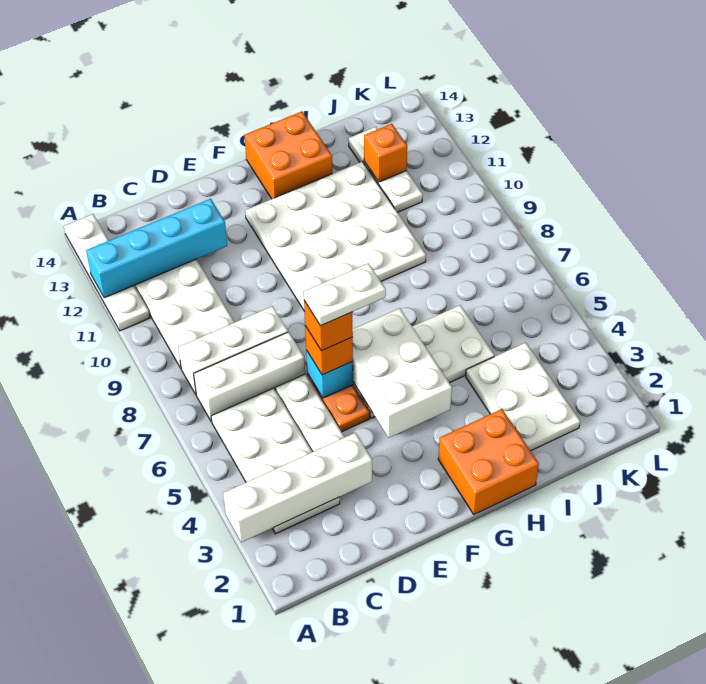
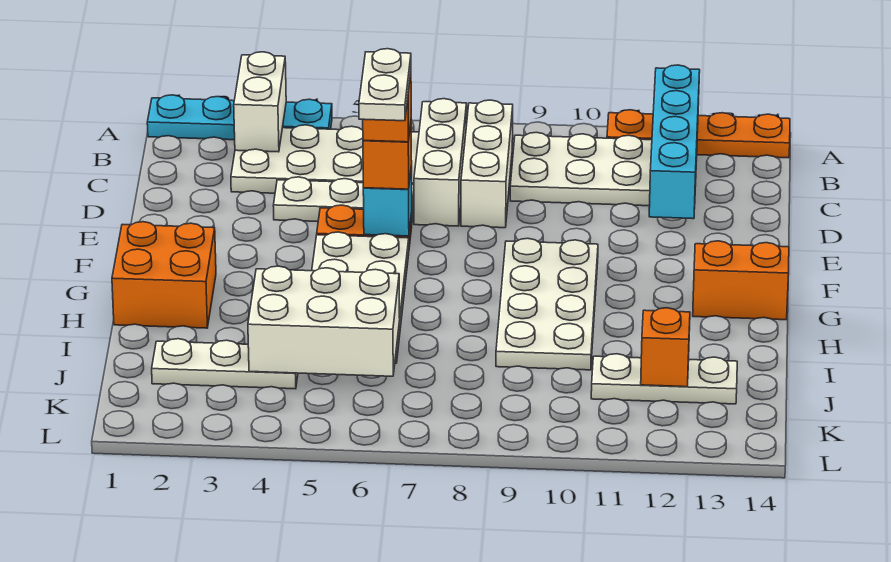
none -> cyan 1x4 plate [147,95,332,140]
white 1x4 brick [223,433,372,542] -> white 1x2 brick [234,52,286,152]
white 1x4 plate [64,214,150,331] -> orange 1x4 plate [607,110,790,158]
white 2x3 brick [352,308,452,438] -> white 2x3 brick moved to [248,266,400,376]
white 4x4 plate [245,161,426,310] -> white 2x4 plate [496,238,598,370]
orange 2x2 brick [244,111,332,199] -> orange 1x2 brick [693,241,789,320]
white 2x3 plate [466,343,580,451] -> white 1x3 plate [152,339,298,389]

